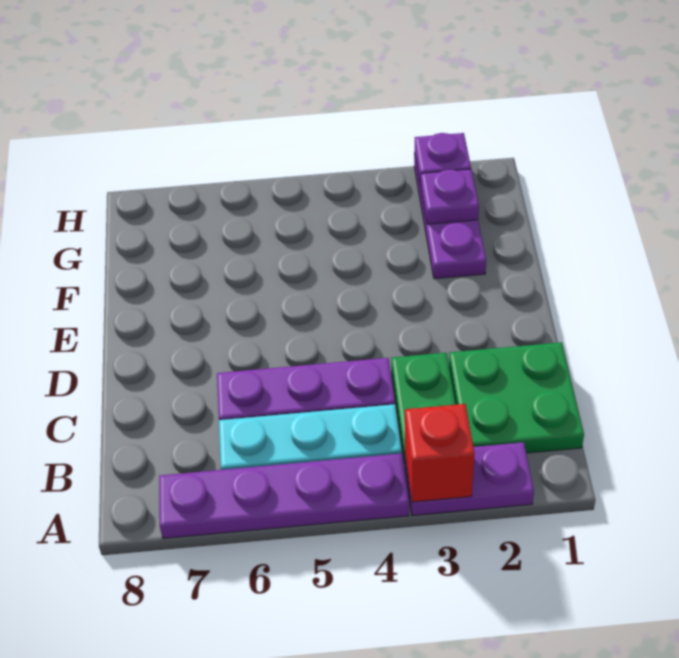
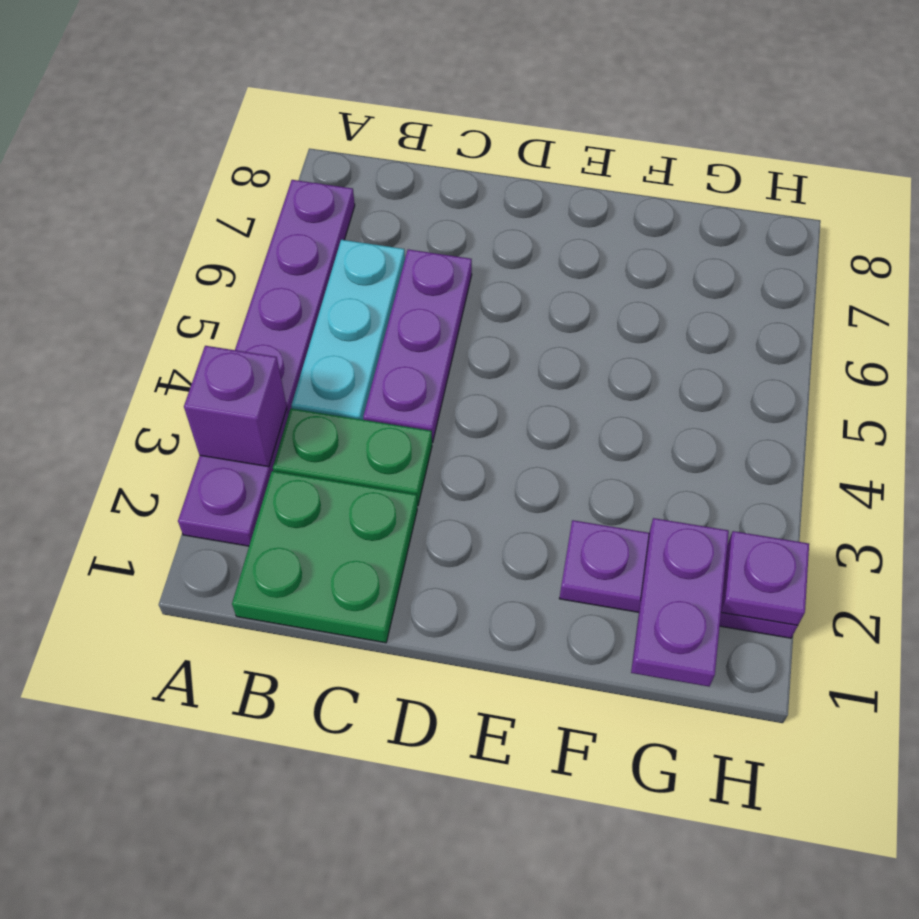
red 1x1 brick [405,404,474,502] -> purple 1x1 brick [184,346,287,467]
purple 1x1 plate [421,169,479,224] -> purple 1x2 plate [631,518,729,687]

